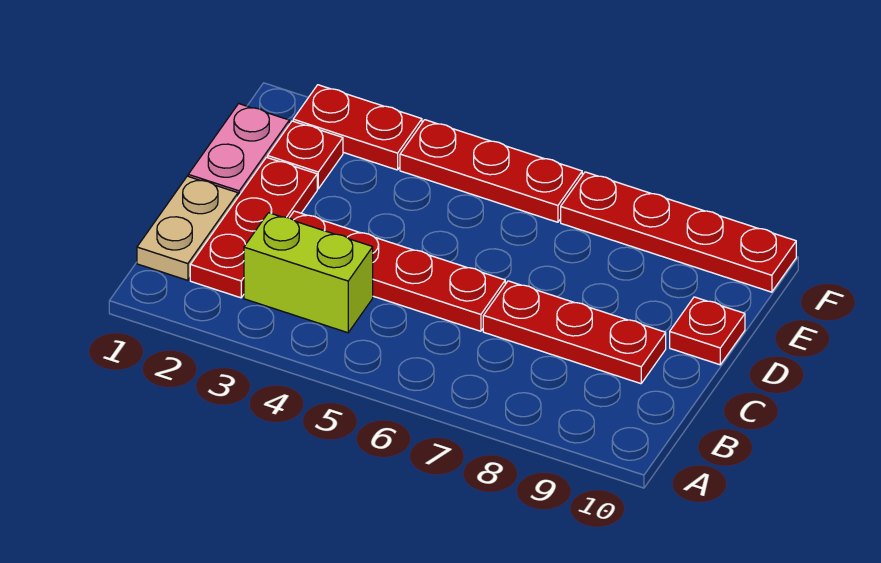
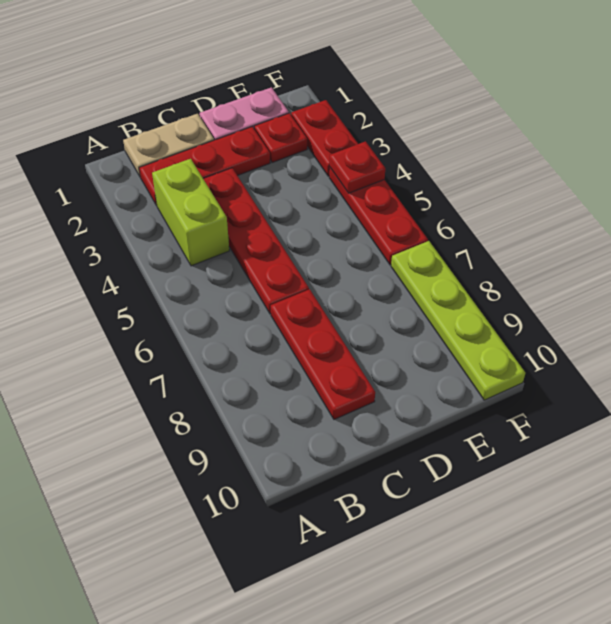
red 1x1 plate [670,297,745,365] -> red 1x1 plate moved to [329,141,385,193]
red 1x4 plate [561,172,796,292] -> lime 1x4 plate [391,241,525,400]

